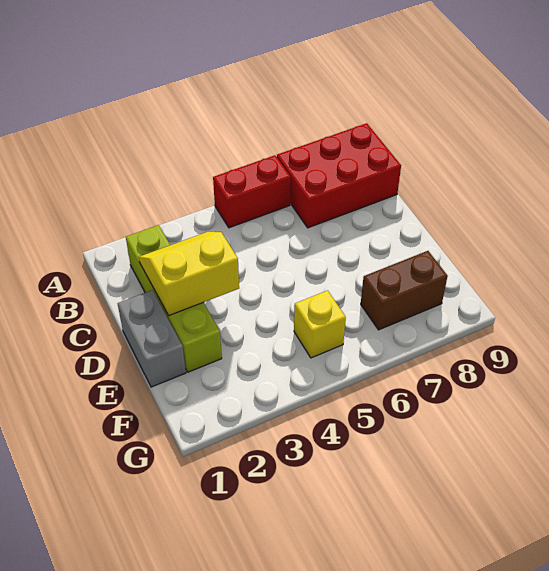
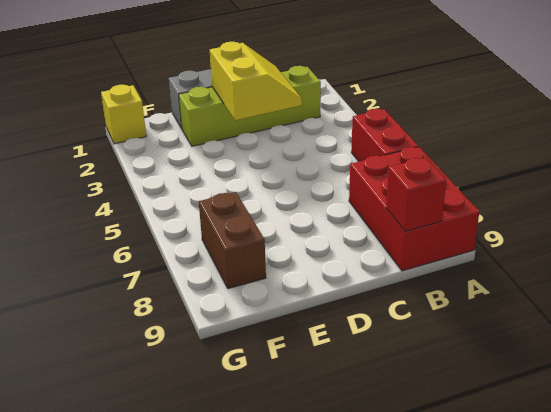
none -> red 1x1 brick [386,158,446,231]
yellow 1x1 brick [294,290,346,358] -> yellow 1x1 brick moved to [101,85,146,144]

